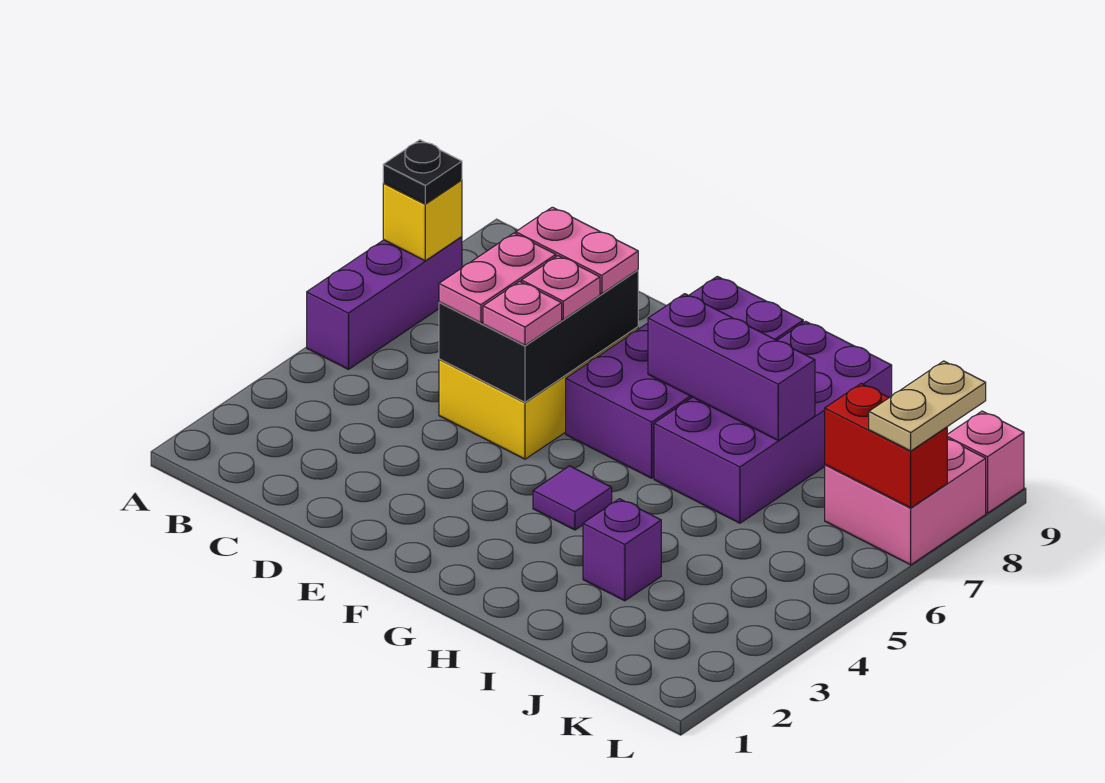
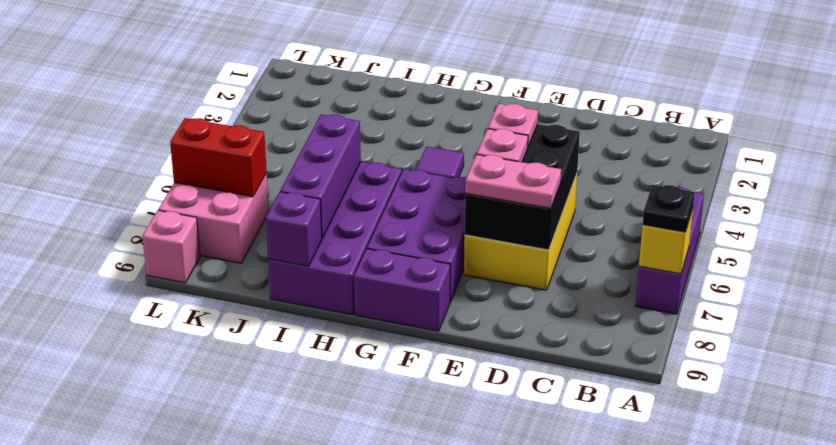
pink 1x2 plate [439,233,556,323] -> none
purple 1x3 brick [648,294,815,440] -> purple 1x3 brick turned to [280,114,361,238]
purple 1x1 brick [583,499,661,601] -> purple 1x1 brick moved to [266,192,322,266]
tan 1x2 plate [869,361,986,451] -> none

